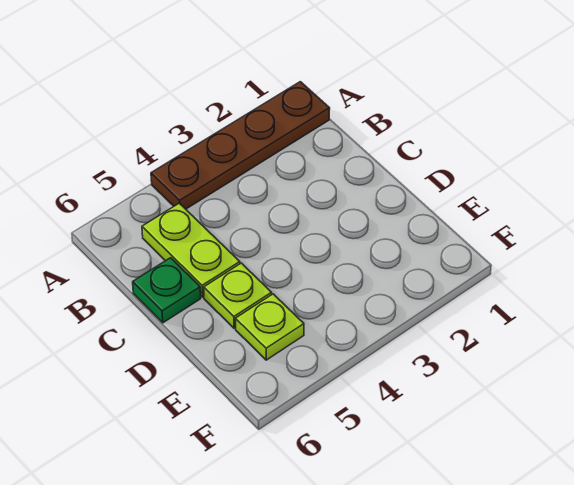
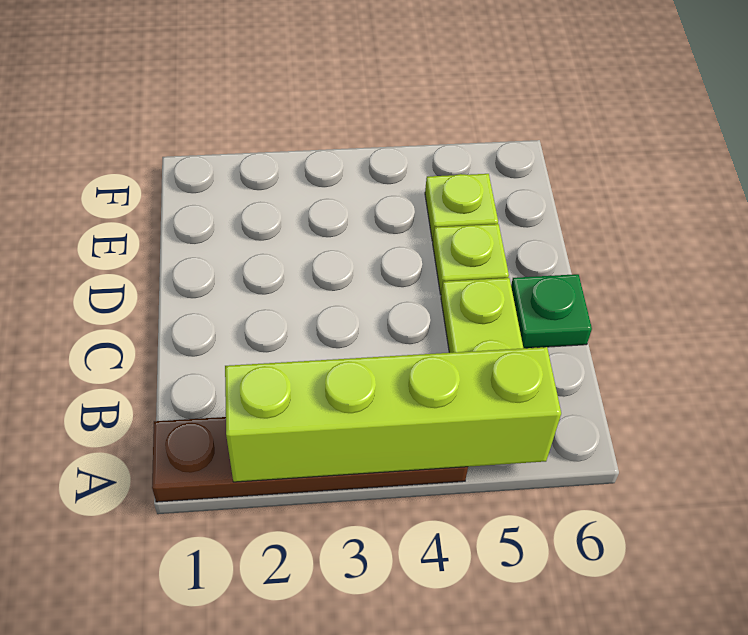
none -> lime 1x4 brick [225,347,561,482]

